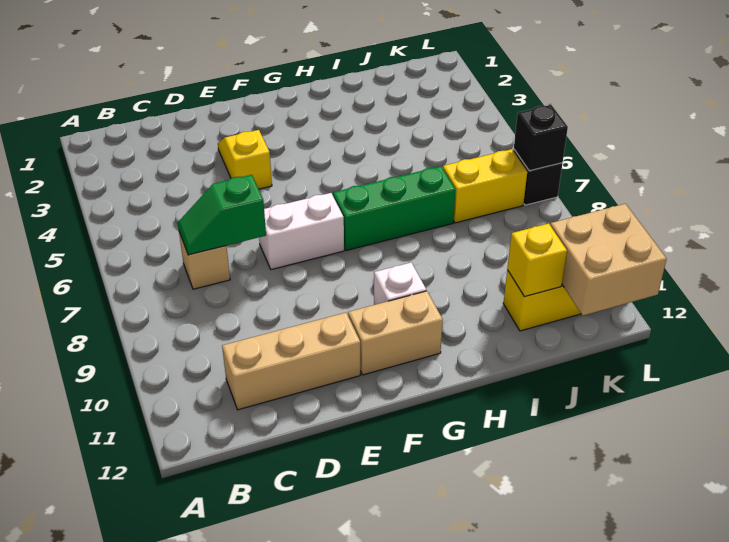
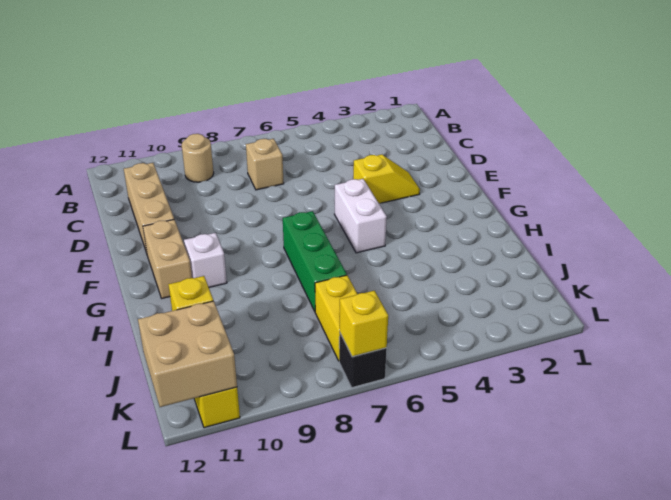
none -> tan 1x1 round brick [182,134,214,182]
green 1x2 slope [178,175,266,255] -> none
white 1x2 brick [259,193,344,270] -> white 1x2 brick moved to [334,179,387,253]
black 1x1 brick [514,105,568,171] -> yellow 1x1 brick [340,291,388,357]

